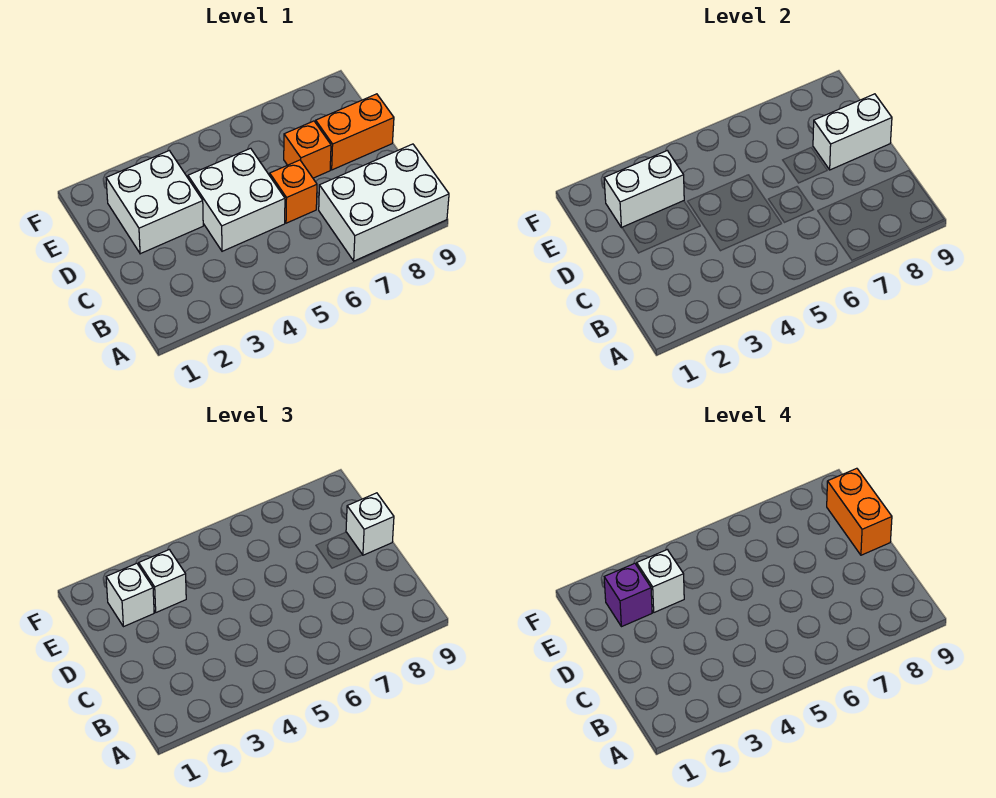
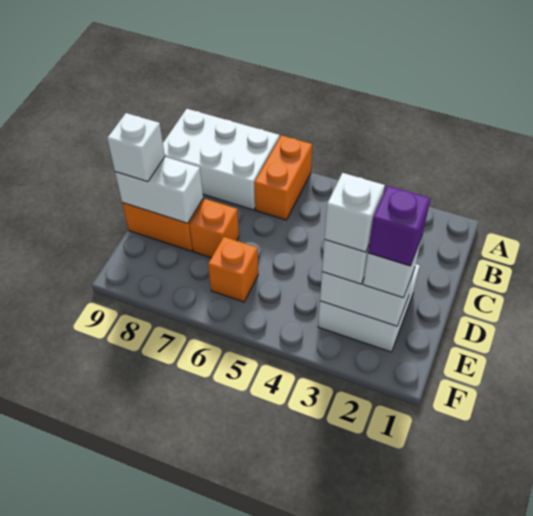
white 2x2 brick [188,148,285,251] -> none
orange 1x1 brick [270,160,317,223] -> orange 1x1 brick moved to [208,237,258,302]
orange 1x2 brick [827,468,892,555] -> orange 1x2 brick moved to [254,135,312,220]

